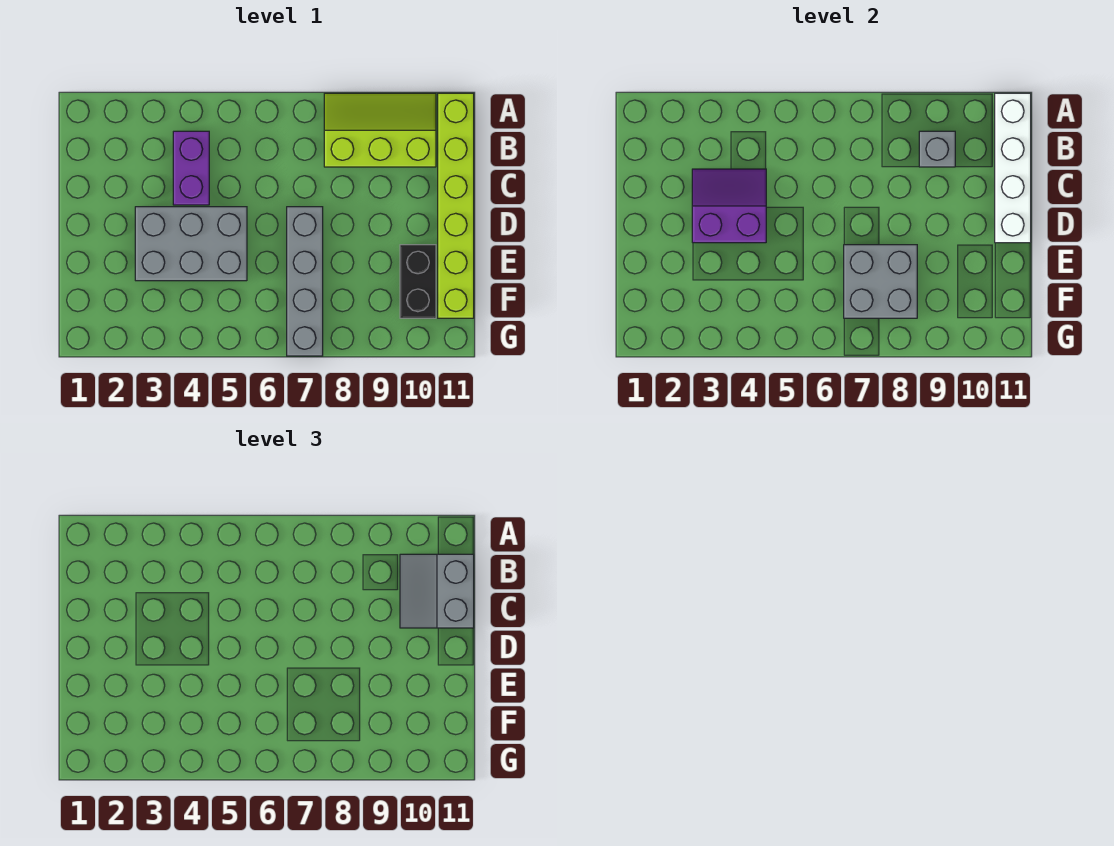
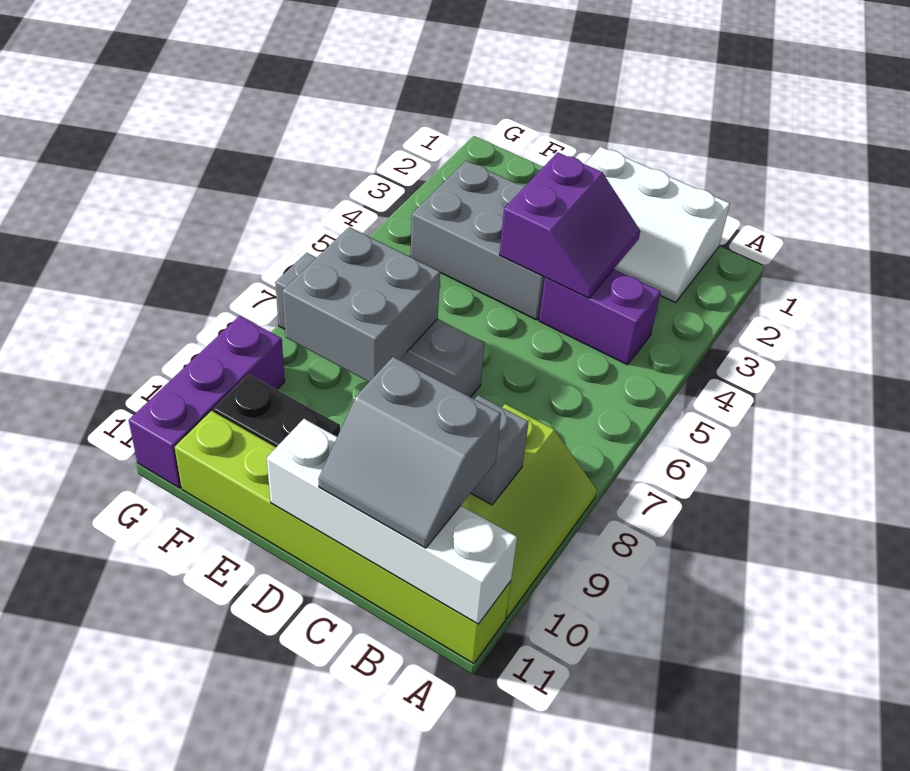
none -> white 2x3 slope [585,147,730,303]
grey 2x2 slope [400,554,474,628] -> grey 2x2 slope turned to [319,357,501,548]
grey 2x3 brick [135,207,247,281] -> grey 2x3 brick turned to [410,161,545,320]
none -> purple 1x3 brick [129,316,285,488]

